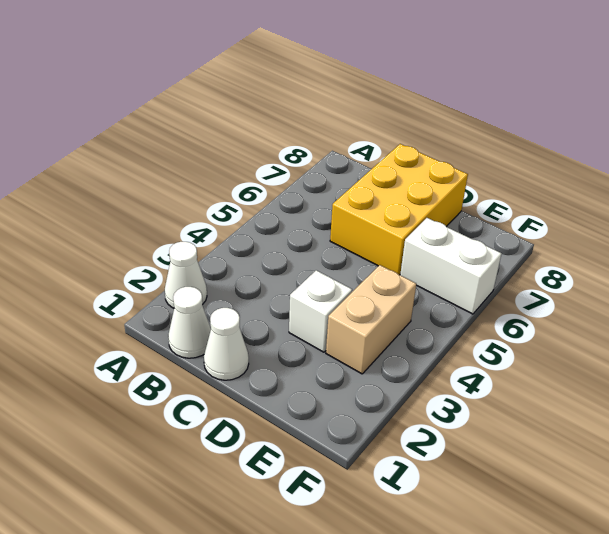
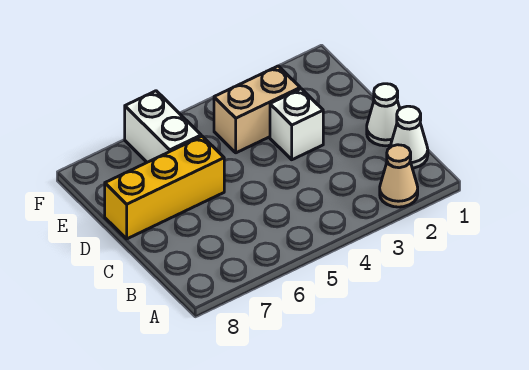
white 1x1 cone [165,242,207,308] -> tan 1x1 cone [380,145,418,207]
yellow 2x3 brick [330,144,468,275] -> yellow 1x3 brick [105,136,224,239]

